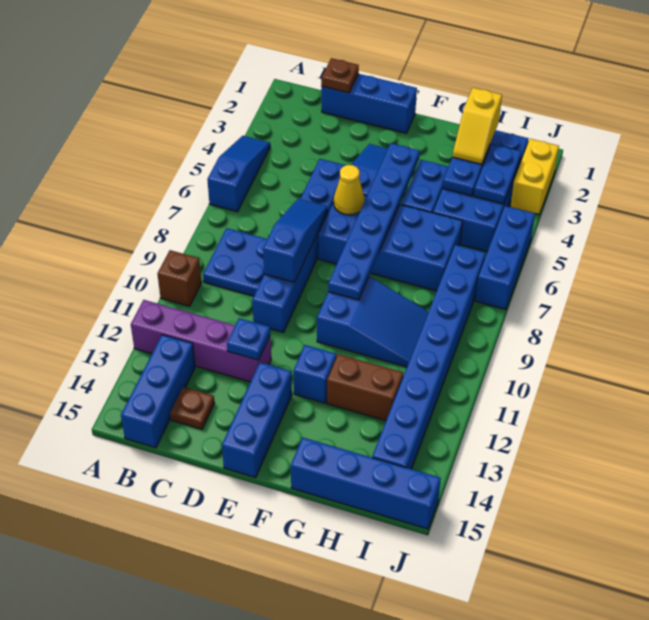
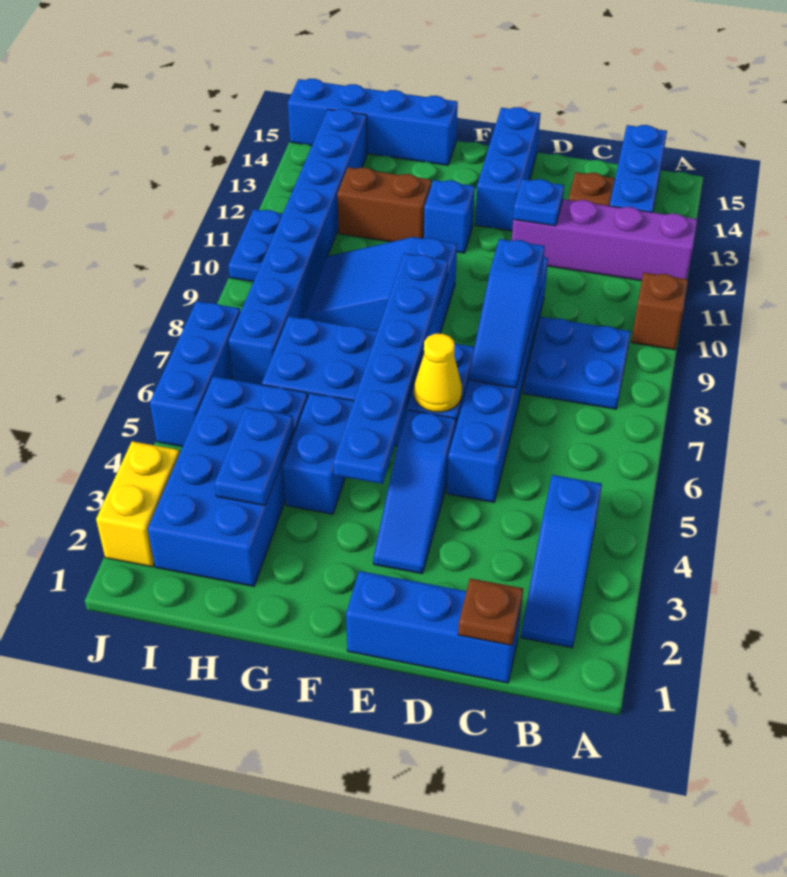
blue 1x3 slope [207,136,270,212] -> blue 1x3 slope moved to [521,475,602,648]
yellow 1x2 slope [453,88,502,164] -> none
blue 1x2 plate [474,144,521,204] -> blue 1x2 plate moved to [228,209,282,282]

